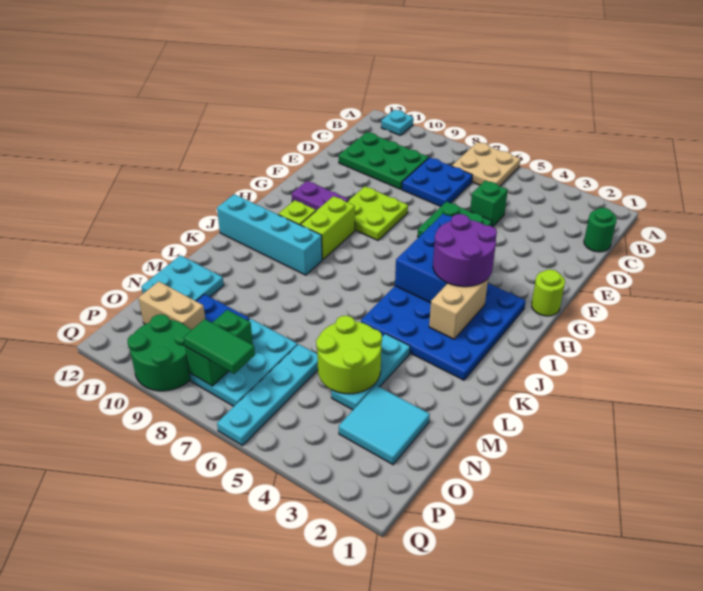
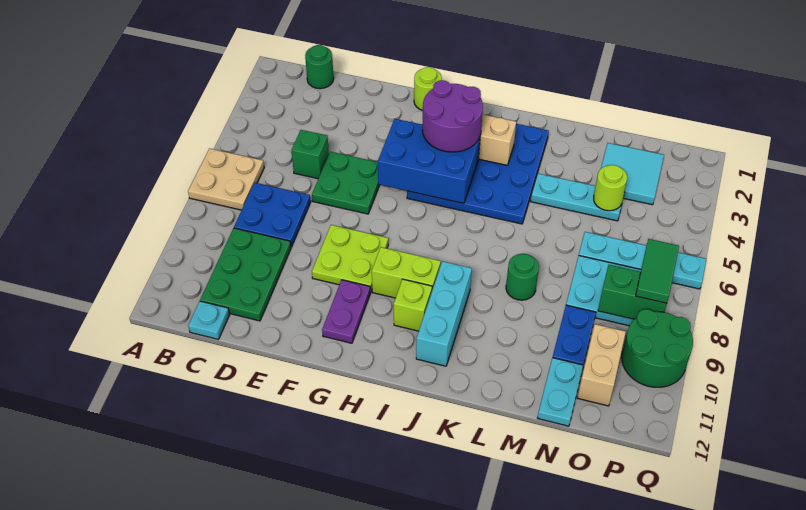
cyan 1x1 plate [381,110,413,135] -> cyan 1x1 plate moved to [188,301,229,339]
cyan 1x4 brick [217,194,322,275] -> cyan 1x3 brick [416,261,472,366]
none -> green 1x1 round brick [506,254,539,300]
lime 2x2 round brick [316,316,382,394] -> lime 1x1 round brick [594,165,627,211]
cyan 2x2 plate [141,255,224,301] -> cyan 1x2 plate [538,358,583,426]

